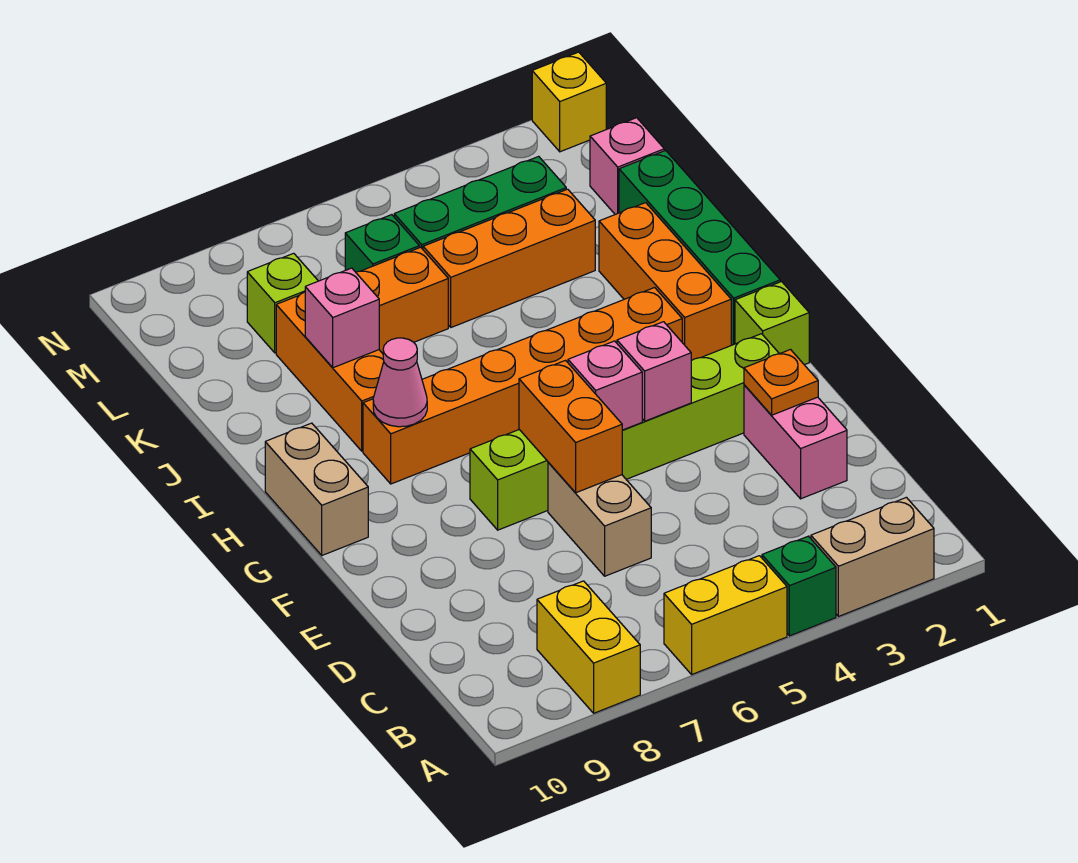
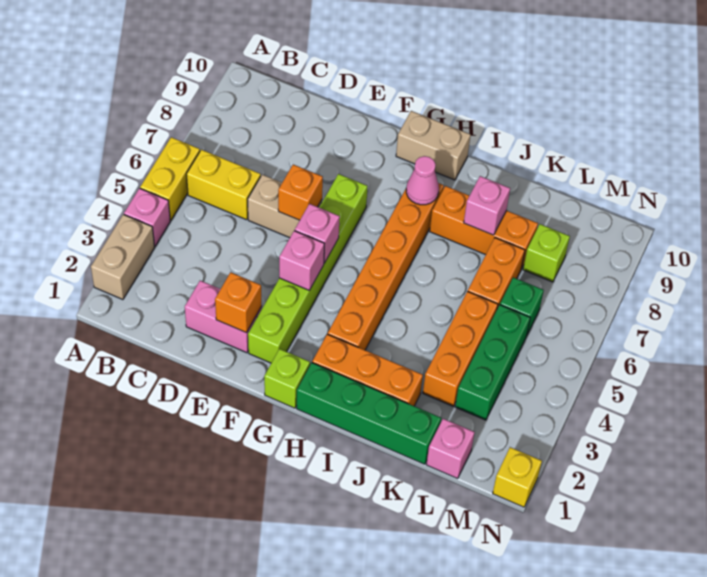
green 1x1 brick [762,536,836,636] -> pink 1x1 brick [124,188,170,246]
yellow 1x2 brick [537,581,640,713] -> yellow 1x2 brick moved to [186,150,261,220]
orange 1x1 plate [744,350,818,415] -> orange 1x1 brick [215,272,262,333]
orange 1x2 brick [519,360,622,493] -> orange 1x1 brick [278,165,323,220]

